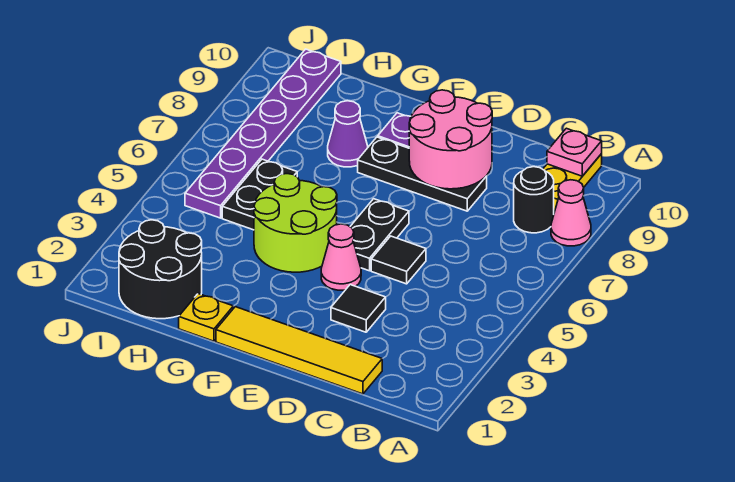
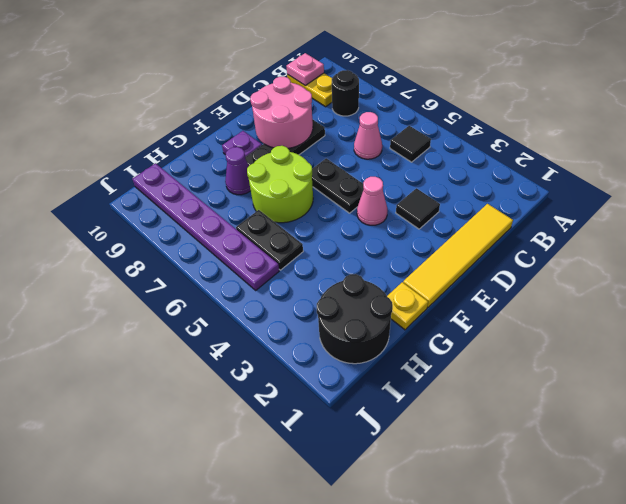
pink 1x1 cone [551,180,591,246] -> pink 1x1 cone moved to [354,112,382,159]
black 1x1 tile [371,236,426,284] -> black 1x1 tile moved to [390,126,431,162]
lime 2x2 round brick [254,174,337,272] -> lime 2x2 round brick moved to [247,146,313,223]

